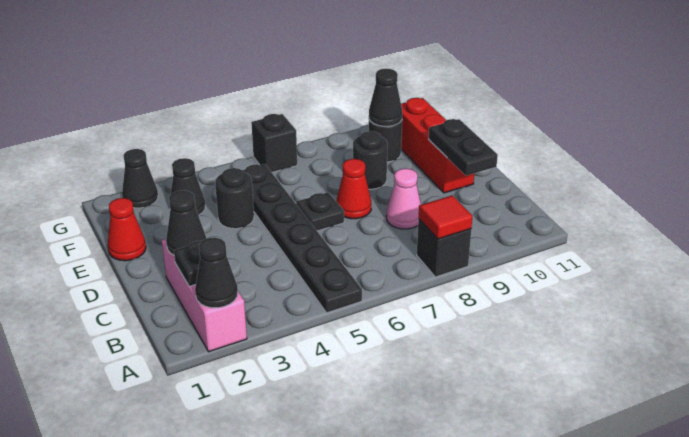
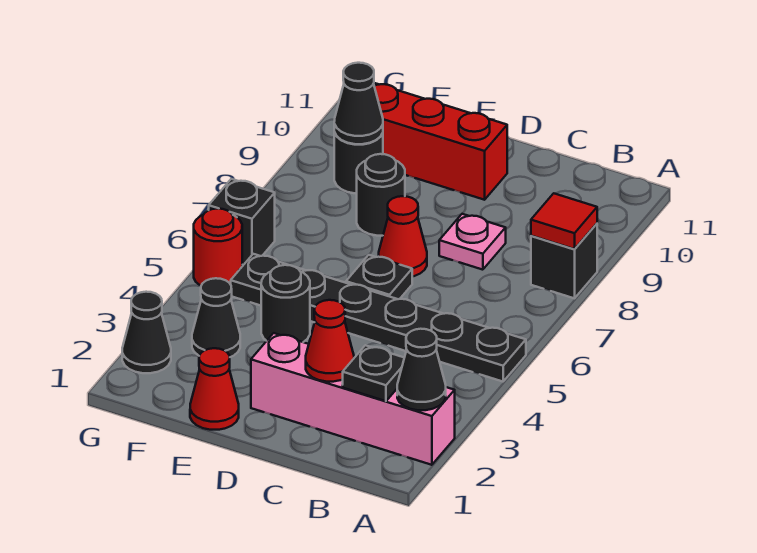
pink 1x3 brick [162,239,247,352] -> pink 1x4 brick [251,333,455,465]
black 1x1 cone [166,190,206,255] -> red 1x1 cone [306,300,354,382]
pink 1x1 cone [386,169,421,229] -> pink 1x1 plate [439,214,506,270]
black 1x2 plate [429,119,498,176] -> none
none -> red 1x1 round brick [194,209,242,286]

